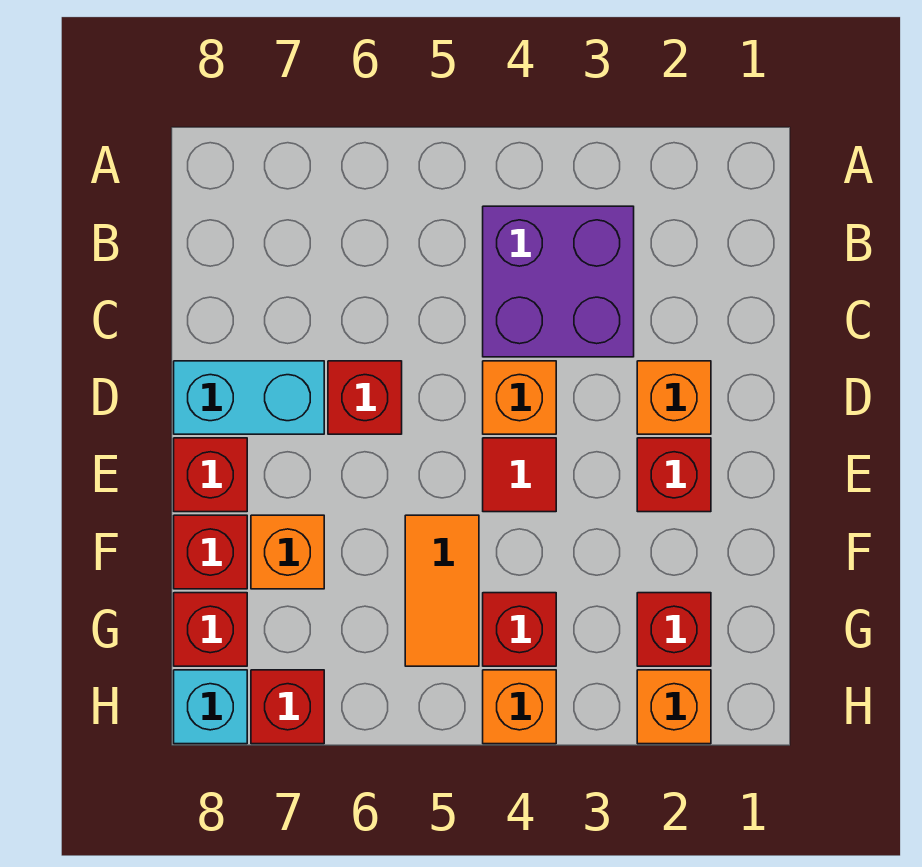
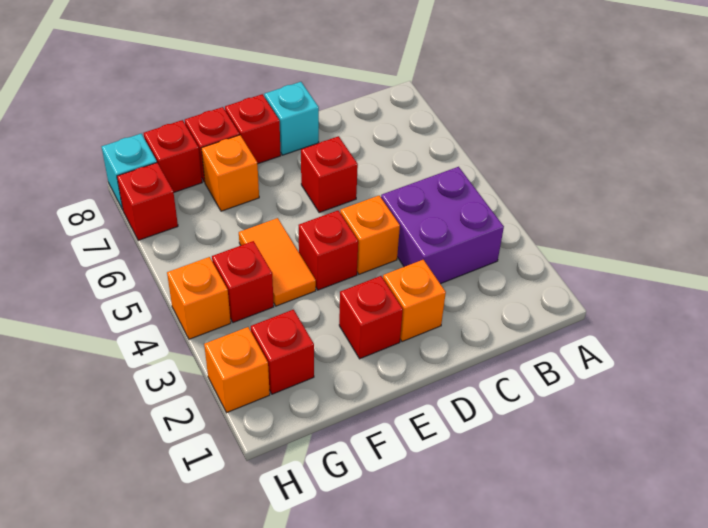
cyan 1x2 brick [174,361,324,434] -> cyan 1x1 brick [264,82,319,155]
red 1x1 tile [483,438,556,512] -> red 1x1 brick [298,211,358,290]
orange 1x2 tile [405,515,479,666] -> orange 1x2 tile turned to [239,218,316,306]

